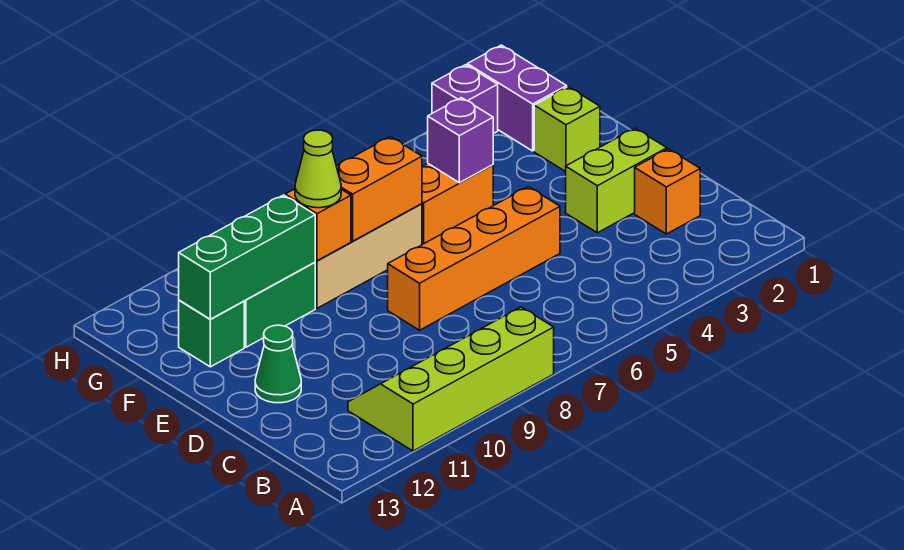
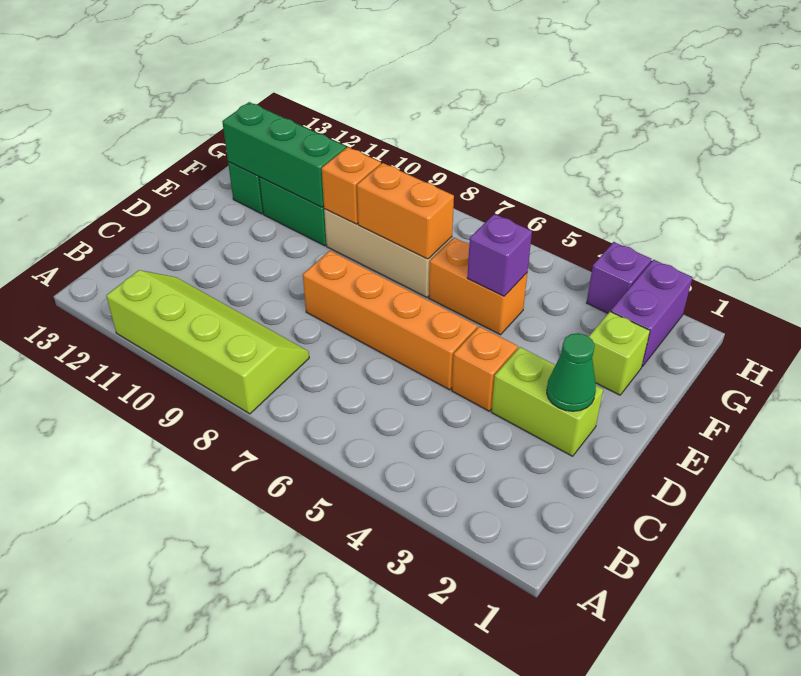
orange 1x1 brick [635,149,700,234] -> orange 1x1 brick moved to [452,326,518,411]
green 1x1 cone [255,325,301,403] -> green 1x1 cone moved to [547,333,596,411]
lime 1x1 cone [295,130,341,208] -> none

